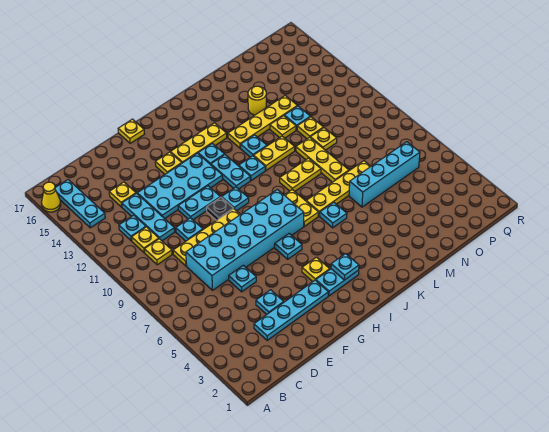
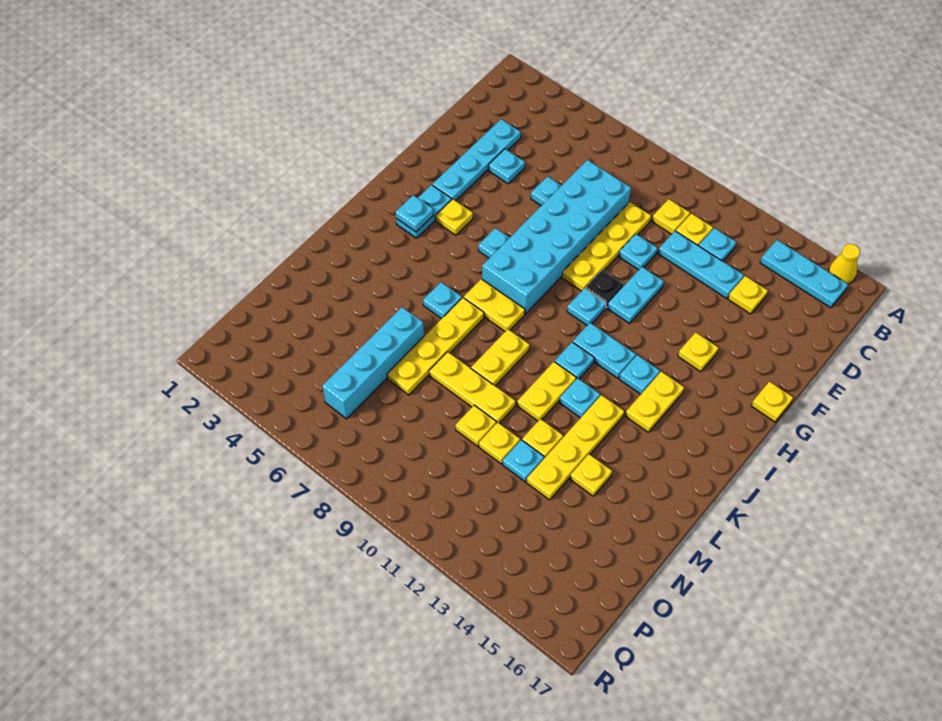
cyan 2x4 plate [137,153,223,219] -> none
yellow 1x3 plate [170,123,227,163] -> yellow 1x2 plate [625,372,684,433]
yellow 1x1 round brick [248,86,266,115] -> yellow 1x1 plate [570,454,612,496]

